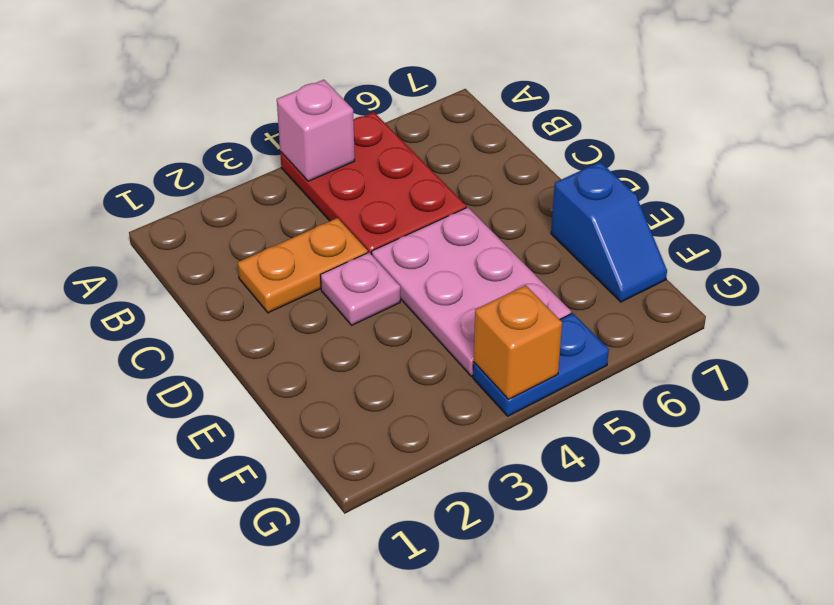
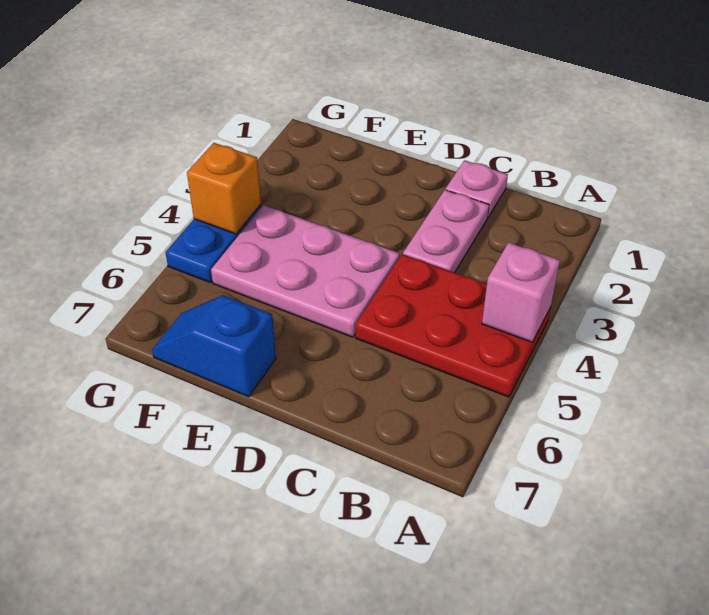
orange 1x2 plate [238,218,368,313] -> pink 1x2 plate [403,190,489,273]
pink 1x1 plate [320,253,400,325] -> pink 1x1 plate moved to [446,160,508,217]

